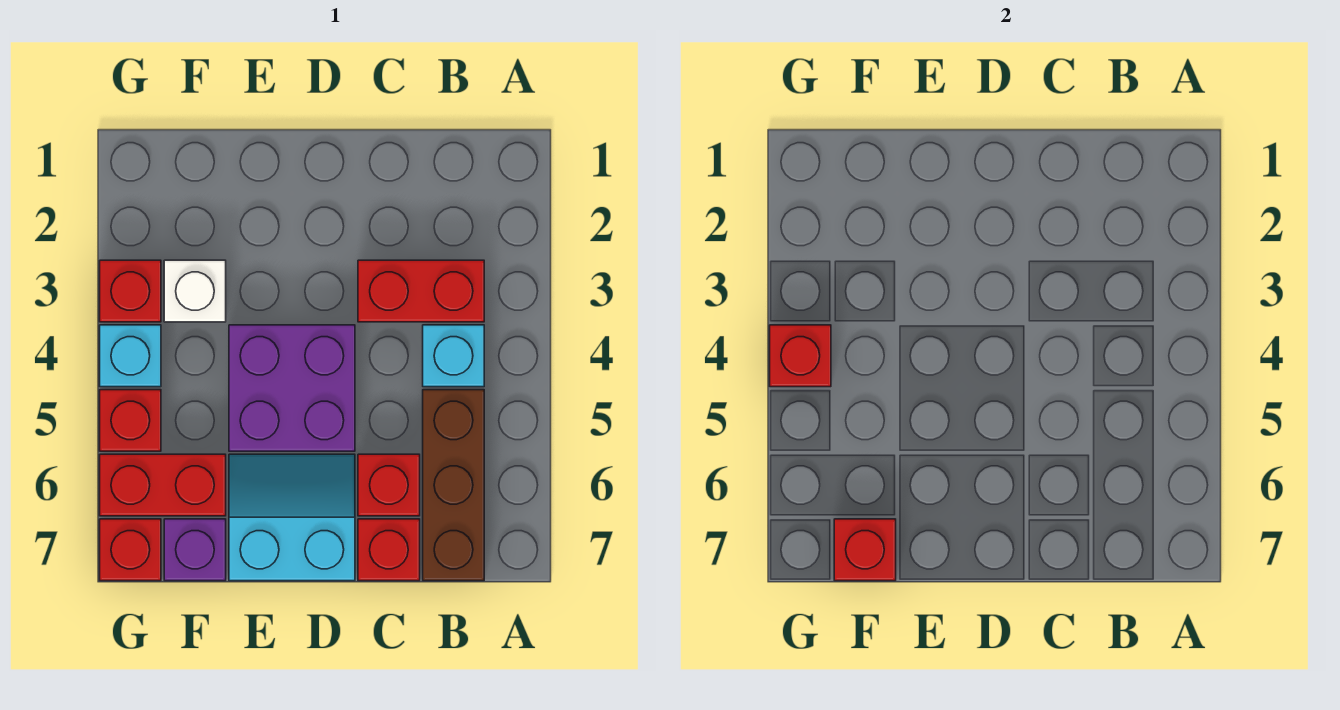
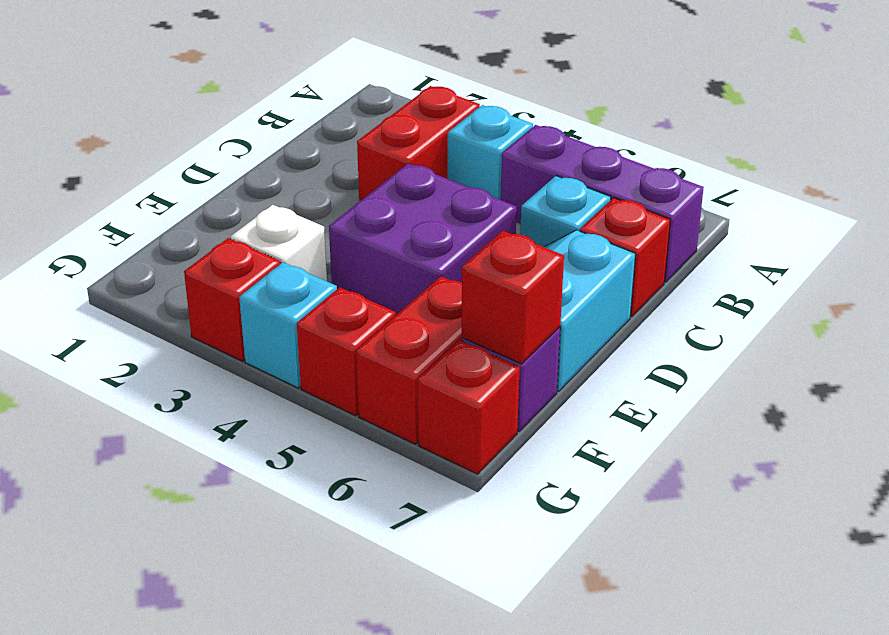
brown 1x3 brick [423,390,484,581] -> purple 1x3 brick [501,125,704,282]
red 1x1 brick [358,454,420,516] -> cyan 1x1 brick [520,176,611,247]
red 1x1 brick [770,325,831,387] -> none

